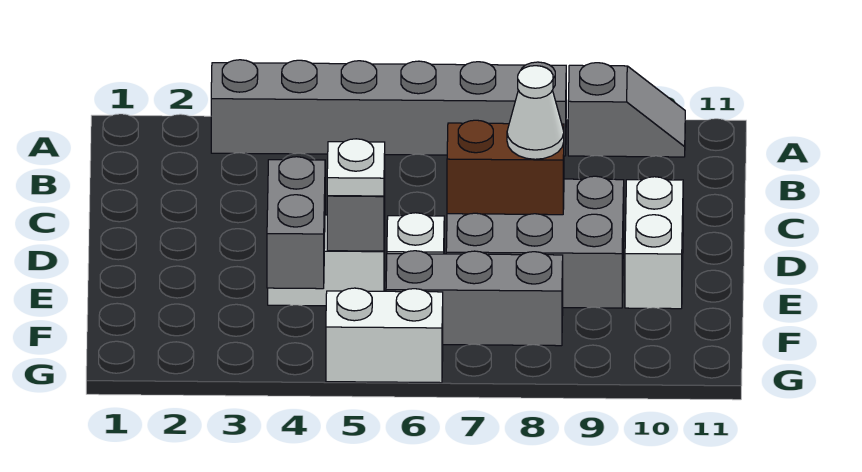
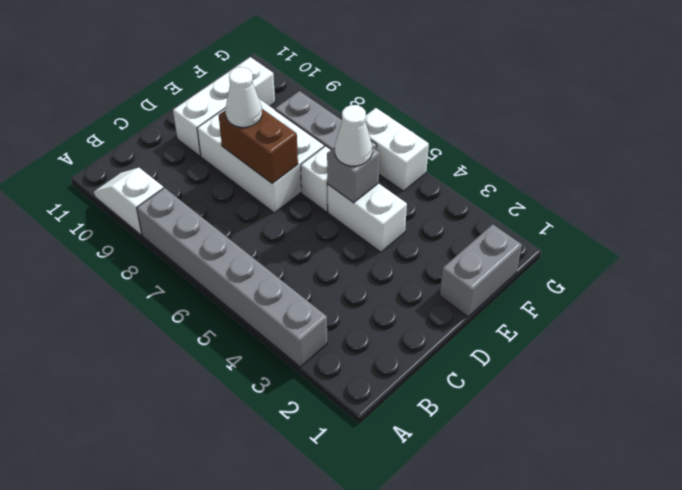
grey 1x2 slope [568,63,685,157] -> white 1x2 slope [94,168,163,235]
grey 2x3 brick [446,176,624,308] -> white 2x3 brick [197,99,324,213]
white 1x2 brick [625,177,683,309] -> white 1x3 brick [173,57,275,156]
grey 1x2 brick [267,157,325,289] -> grey 1x2 brick moved to [440,224,522,317]
white 1x1 plate [327,139,385,196] -> white 1x1 cone [335,105,372,166]

